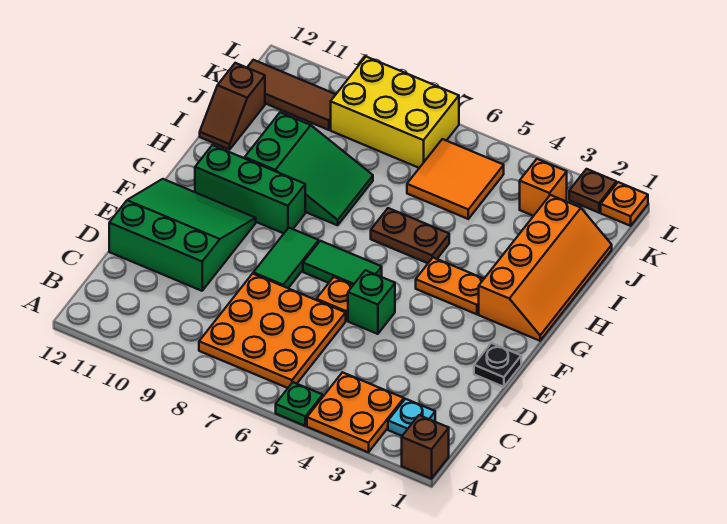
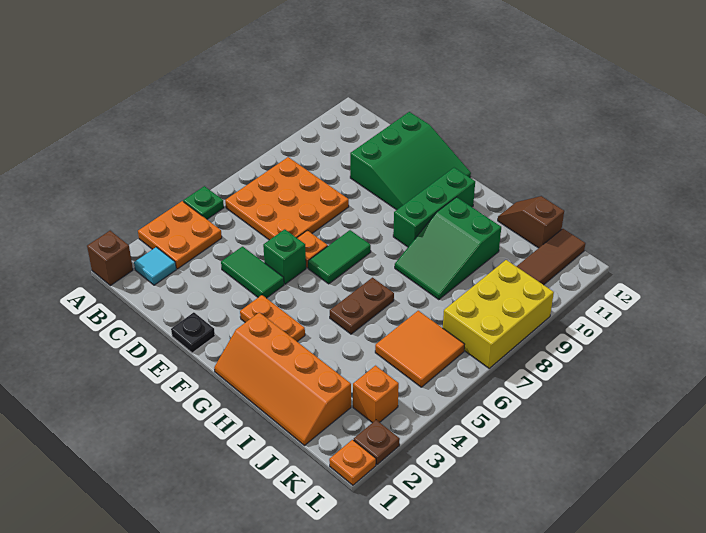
cyan 1x1 plate [388,399,435,436] -> cyan 1x1 tile [134,247,176,285]
green 1x2 tile [253,228,319,288] -> green 1x2 tile moved to [221,247,284,298]
orange 1x2 plate [416,258,484,314] -> orange 1x2 plate turned to [240,295,305,341]

